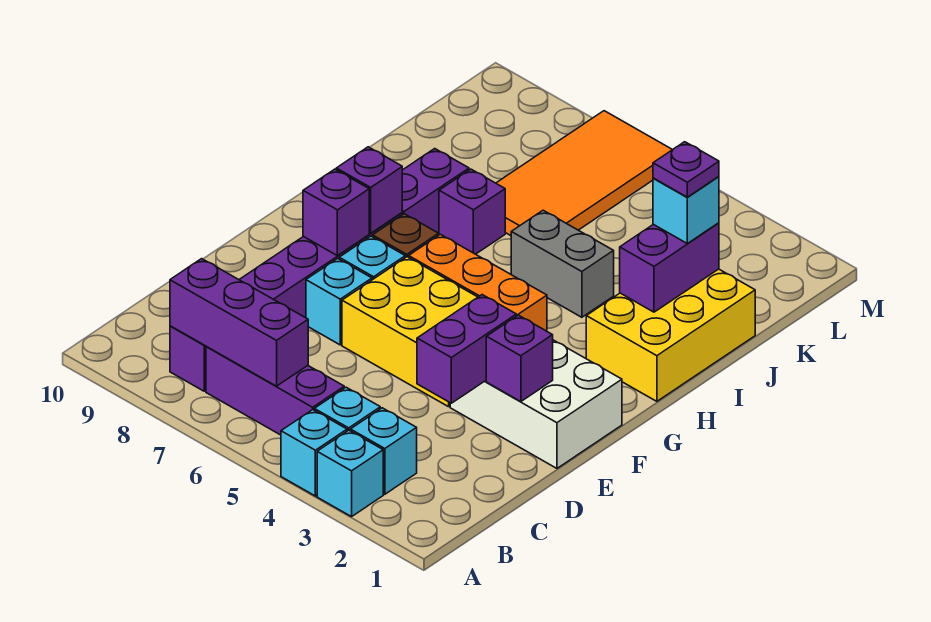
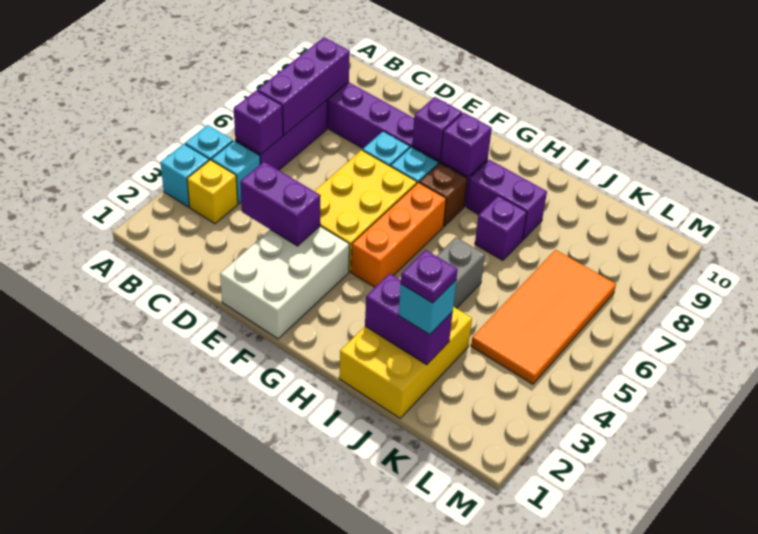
cyan 1x1 brick [350,408,417,494] -> yellow 1x1 brick [187,160,238,224]
purple 1x1 brick [486,315,553,402] -> purple 1x1 brick moved to [234,90,283,154]
yellow 2x3 brick [586,269,755,401] -> yellow 2x3 brick turned to [339,307,472,418]
orange 2x4 tile [496,111,672,236] -> orange 2x4 tile turned to [471,250,616,384]

